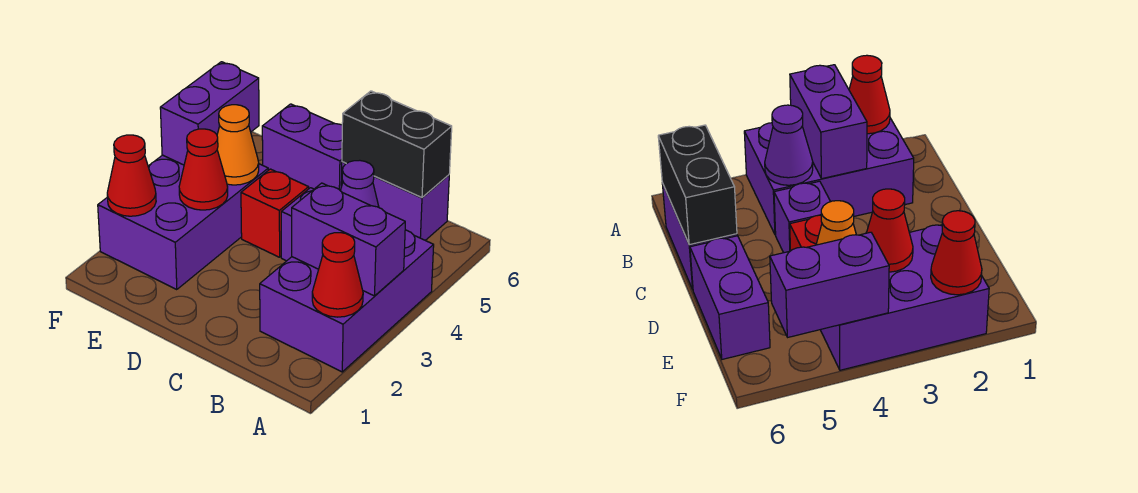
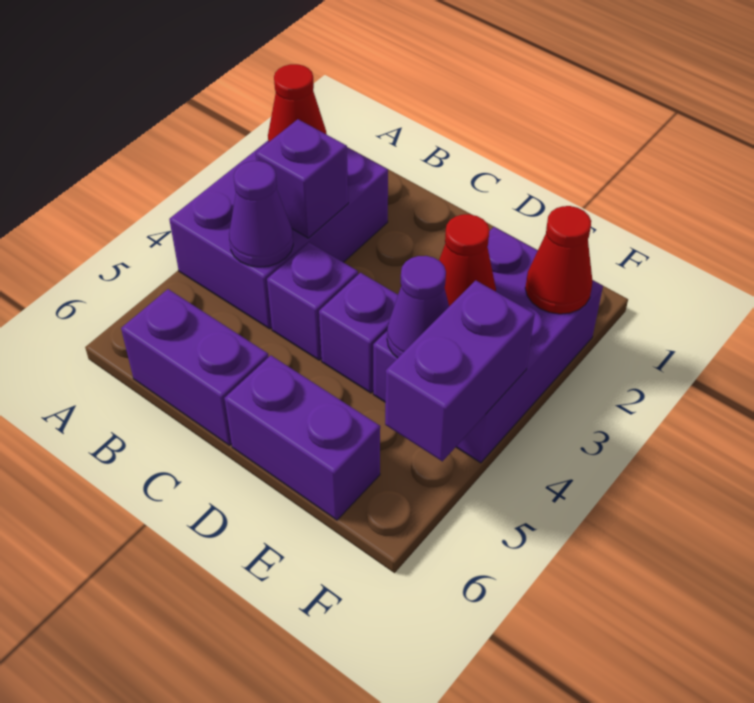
purple 1x2 brick [292,183,405,296] -> purple 1x1 brick [256,119,348,238]
black 1x2 brick [342,91,452,197] -> none
red 1x1 brick [241,169,309,257] -> purple 1x1 brick [319,273,398,393]
orange 1x1 cone [217,105,259,185] -> purple 1x1 cone [387,256,449,358]

